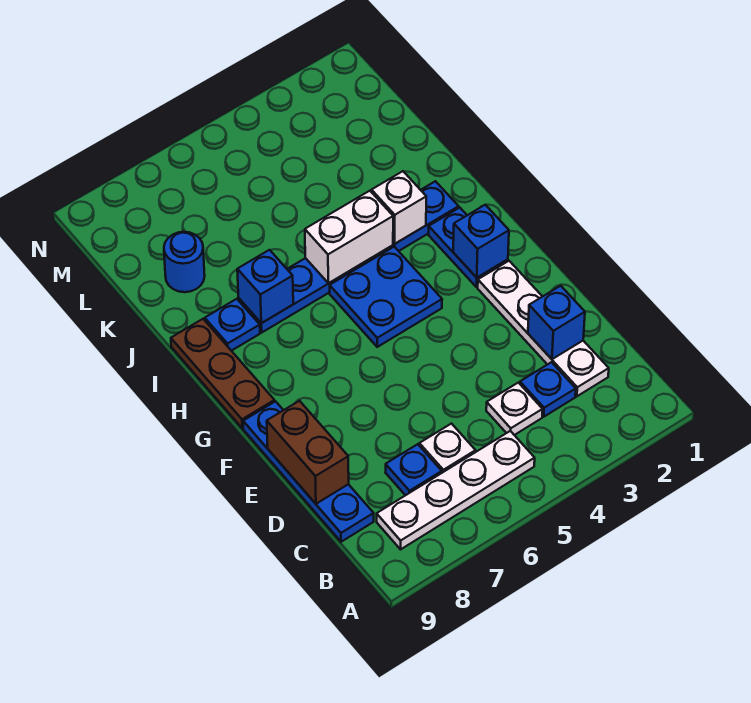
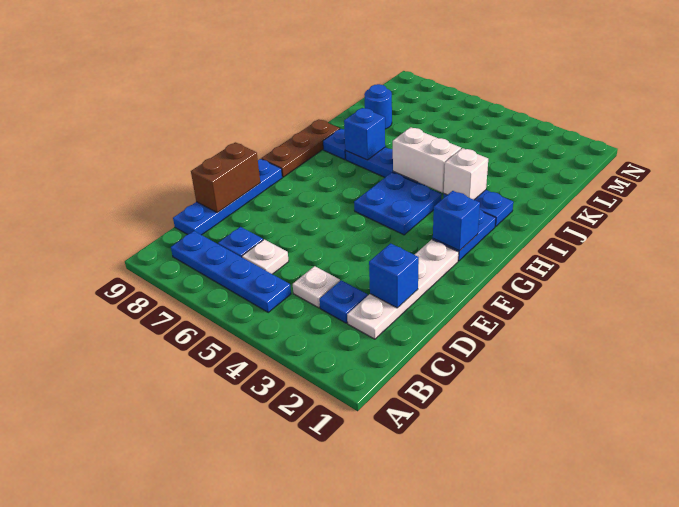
white 1x4 plate [377,431,535,549] -> blue 1x4 plate [171,231,291,312]

